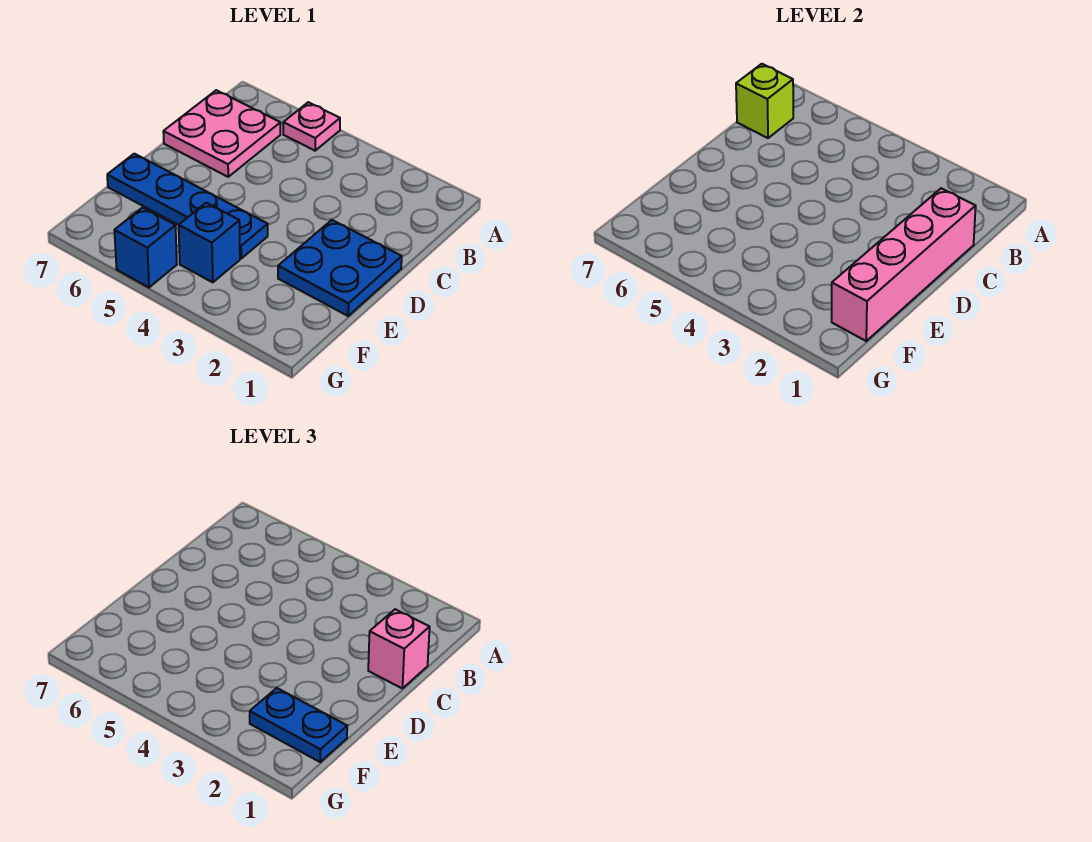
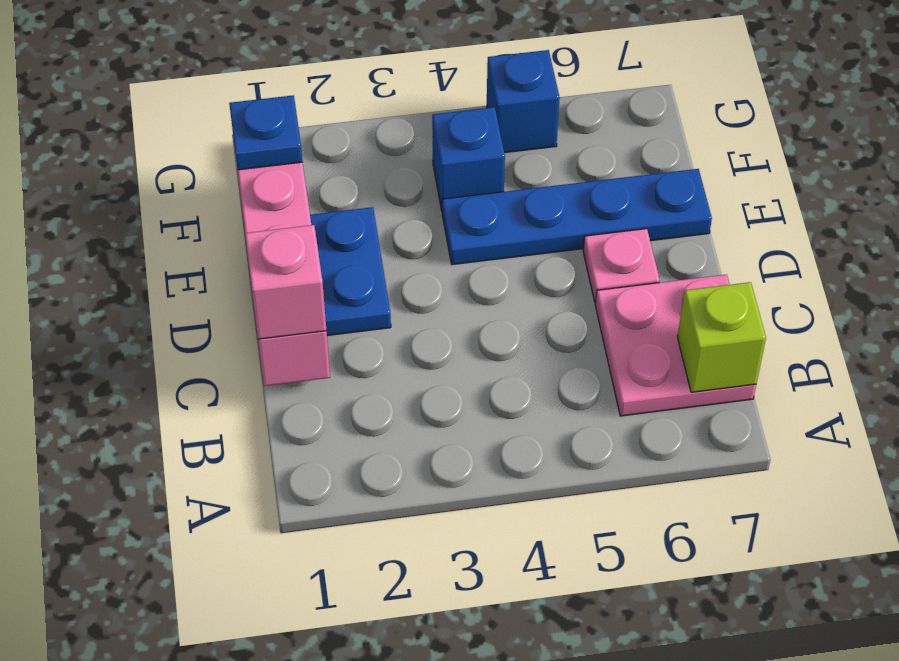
pink 1x1 plate [283,102,340,151] -> pink 1x1 plate moved to [583,229,660,303]
blue 1x2 plate [250,688,347,762] -> blue 1x1 plate [229,95,302,170]

